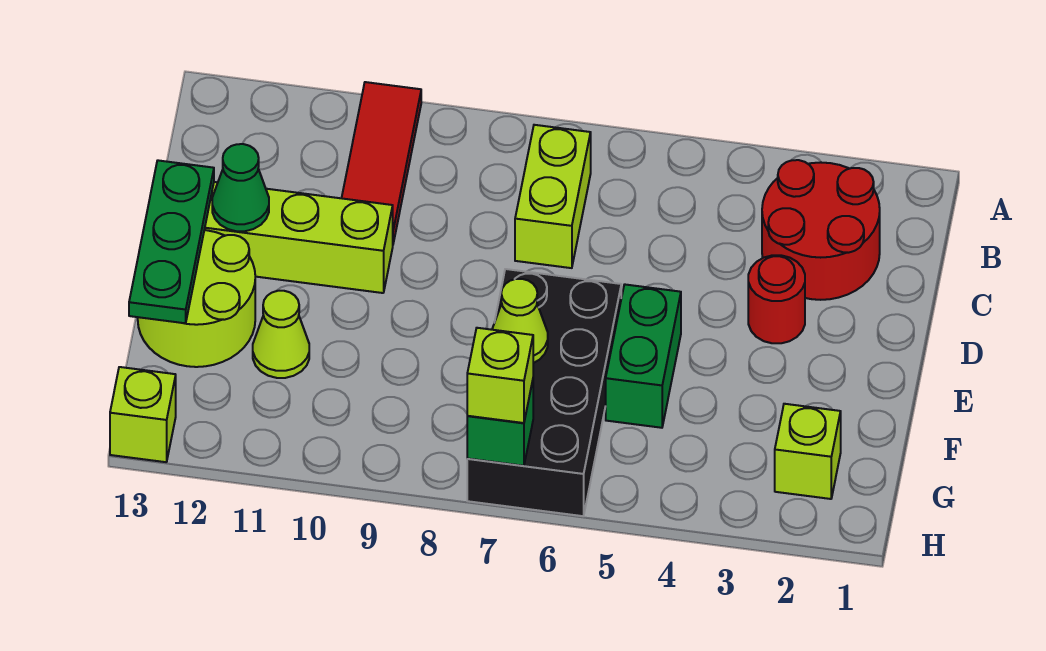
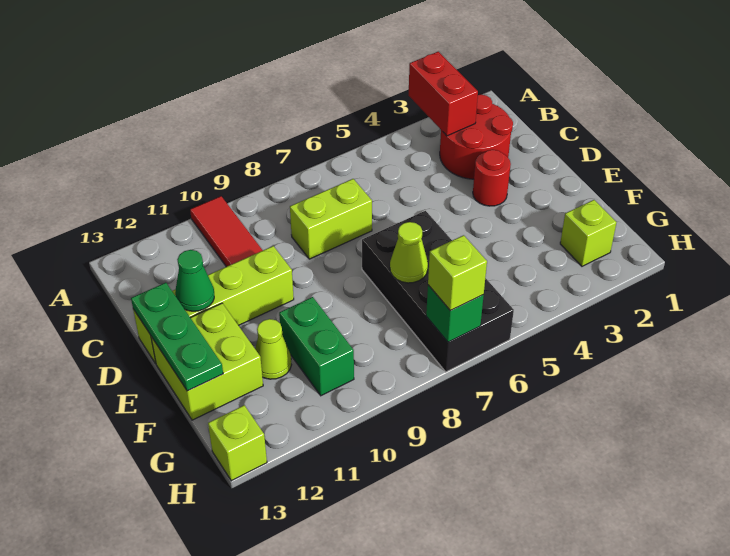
none -> red 1x2 brick [409,52,478,136]
lime 1x2 brick [515,125,591,268] -> lime 1x2 brick turned to [290,179,372,259]
green 1x2 brick [606,285,681,428] -> green 1x2 brick moved to [279,297,354,396]
lime 2x2 round brick [138,230,255,367] -> lime 2x2 brick [151,303,263,420]

